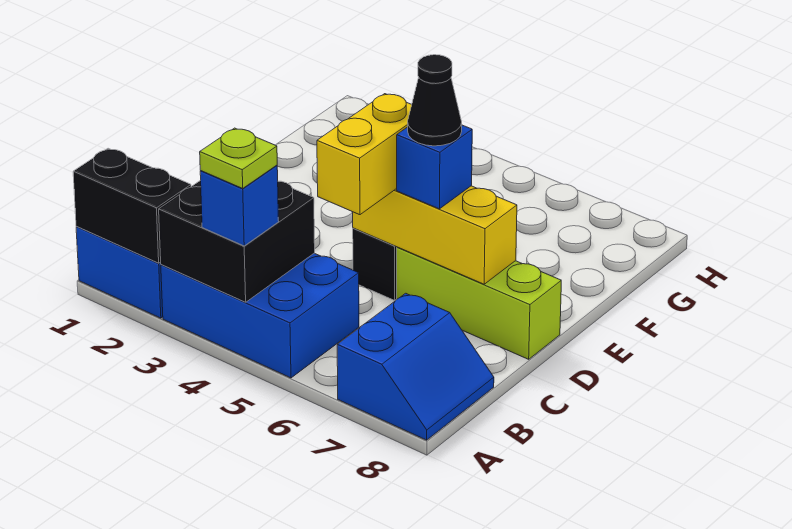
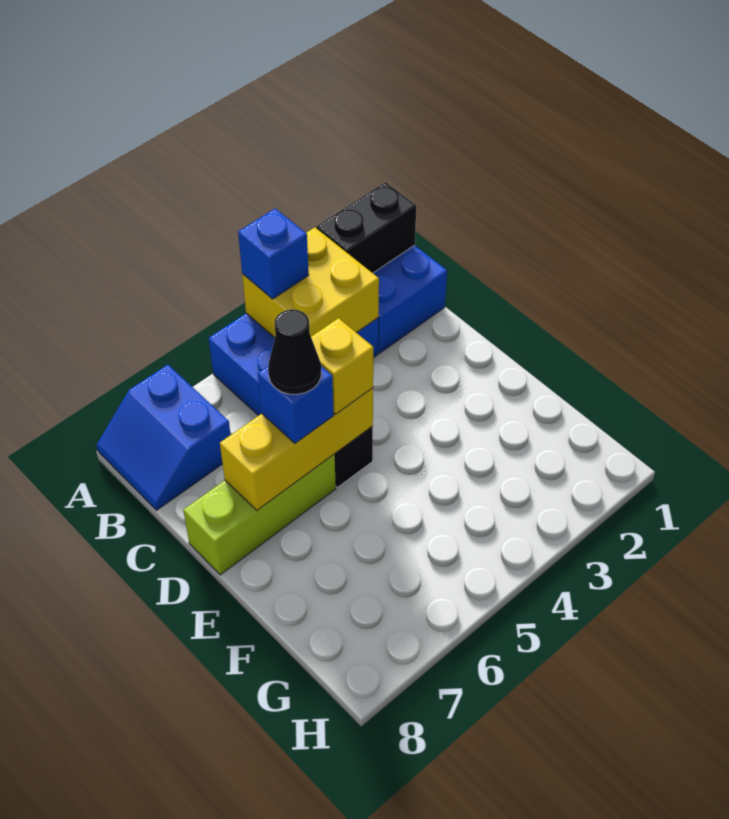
black 2x2 brick [159,180,315,302] -> yellow 2x2 brick [242,227,379,338]
lime 1x1 plate [200,128,277,188] -> none
yellow 1x2 brick [317,94,412,215] -> yellow 1x1 brick [311,318,373,414]

